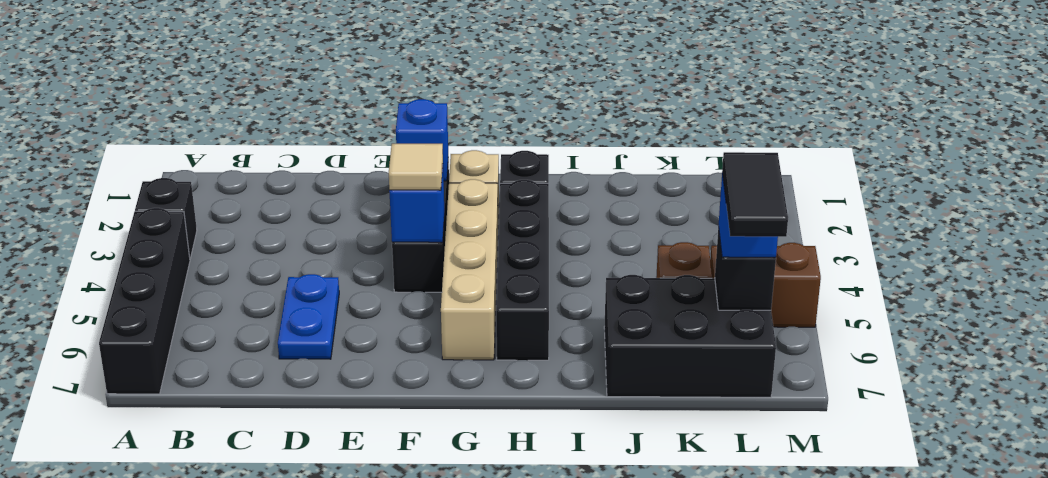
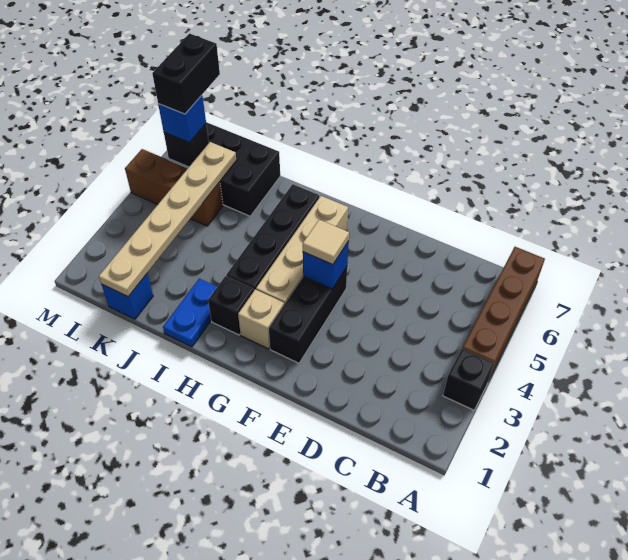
black 1x4 brick [99,208,190,394] -> brown 1x4 brick [462,247,545,379]
blue 1x2 plate [278,274,339,359] -> blue 1x2 plate moved to [163,278,217,347]
blue 1x1 brick [396,99,448,181] -> blue 1x1 brick moved to [102,274,153,319]
none -> tan 1x6 plate [99,142,236,297]
black 1x2 tile [722,152,788,237] -> black 1x2 brick [152,33,220,114]

